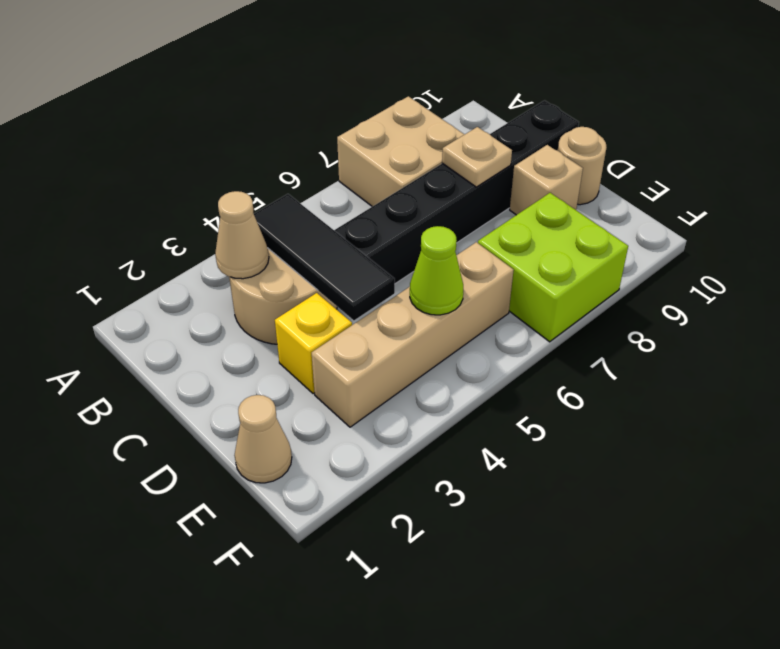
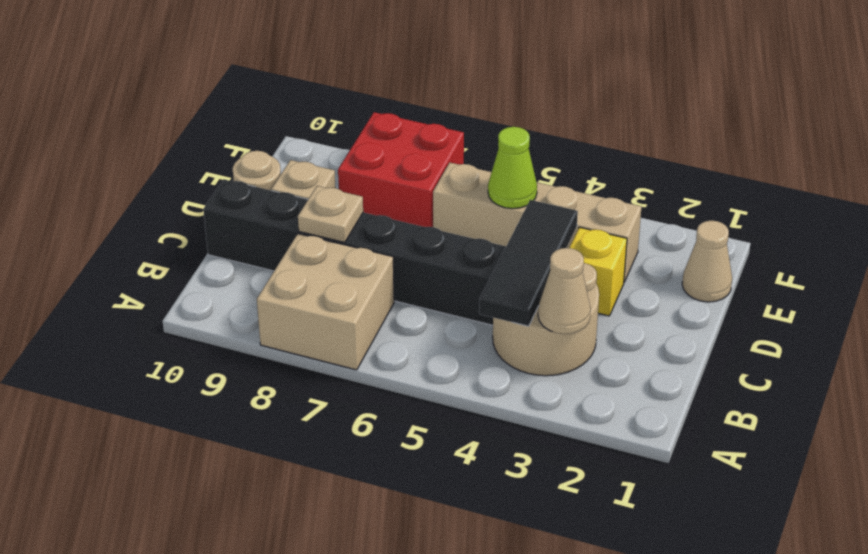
lime 2x2 brick [478,193,628,342] -> red 2x2 brick [338,112,464,227]

